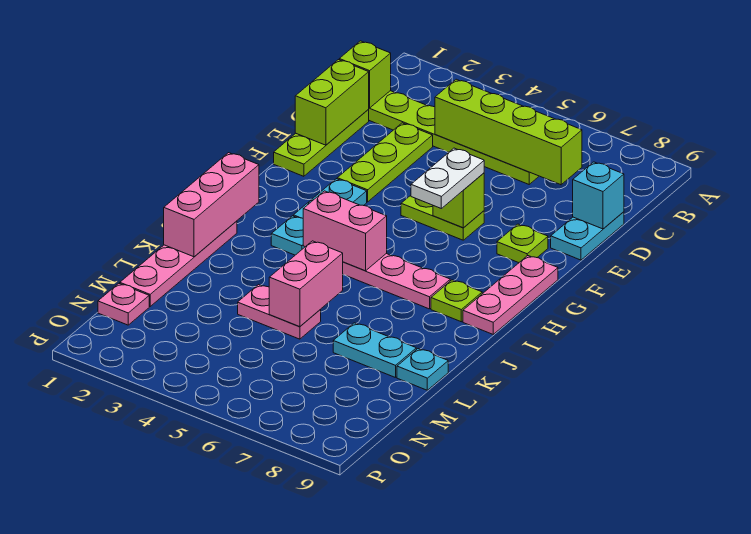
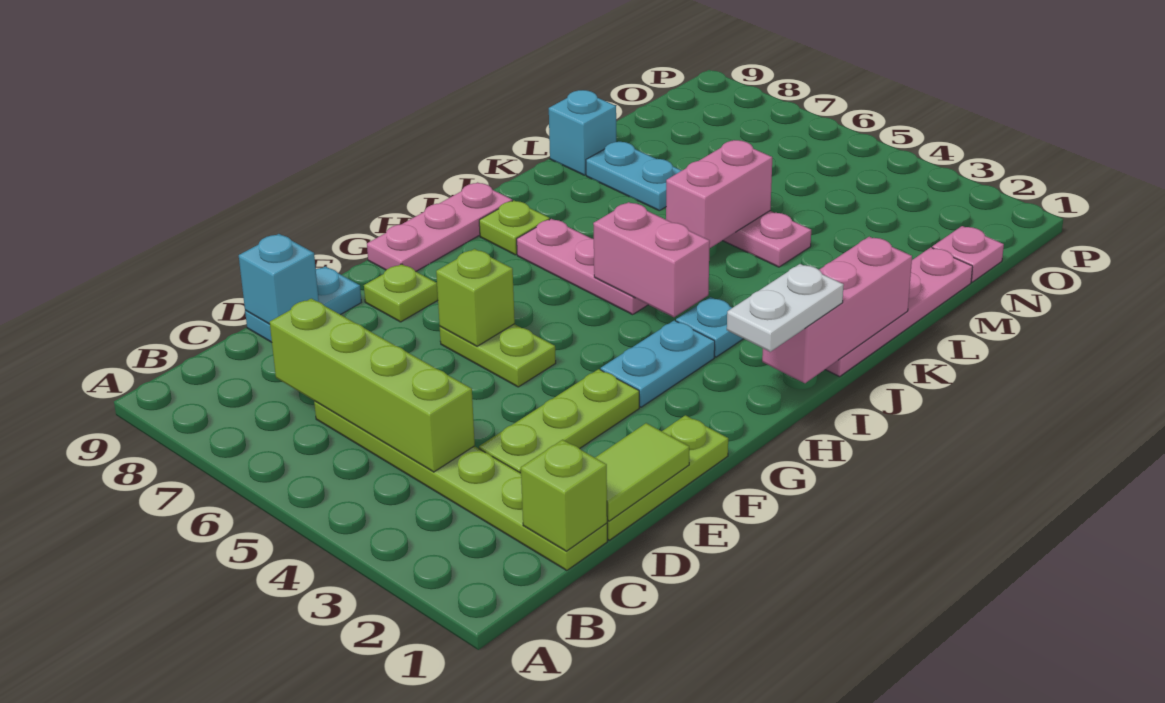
lime 1x2 brick [295,60,369,145] -> lime 1x2 tile [595,423,689,521]
white 1x2 plate [411,148,484,208] -> white 1x2 plate moved to [727,264,844,352]
cyan 1x1 plate [397,349,448,390] -> cyan 1x1 brick [549,90,616,175]

